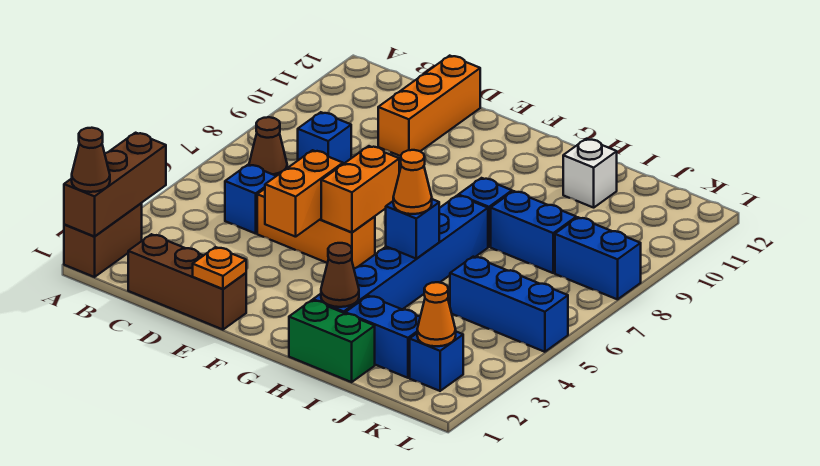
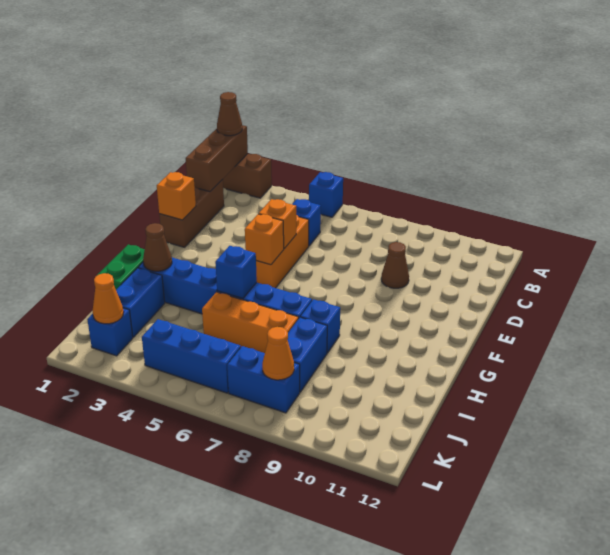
brown 1x3 brick [64,133,166,237] -> brown 1x3 brick turned to [186,125,248,192]
brown 1x1 cone [249,117,287,176] -> brown 1x1 cone moved to [381,242,409,288]
blue 1x1 brick [298,112,351,164] -> blue 1x1 brick moved to [309,172,343,217]
orange 1x3 brick [378,56,480,156] -> orange 1x3 brick moved to [202,292,299,353]
orange 1x1 plate [193,247,246,289] -> orange 1x1 brick [157,172,196,220]
orange 1x2 brick [265,150,343,237] -> orange 1x1 brick [259,199,296,249]
orange 1x2 brick [321,146,399,232] -> orange 1x1 brick [245,214,284,265]
orange 1x1 cone [393,150,432,214] -> orange 1x1 cone moved to [262,327,294,380]
white 1x1 brick [563,139,617,208] -> none
blue 1x3 brick [450,257,568,352] -> blue 1x3 brick turned to [142,319,241,393]
blue 1x2 brick [555,217,641,299] -> blue 1x2 brick turned to [227,346,300,413]

